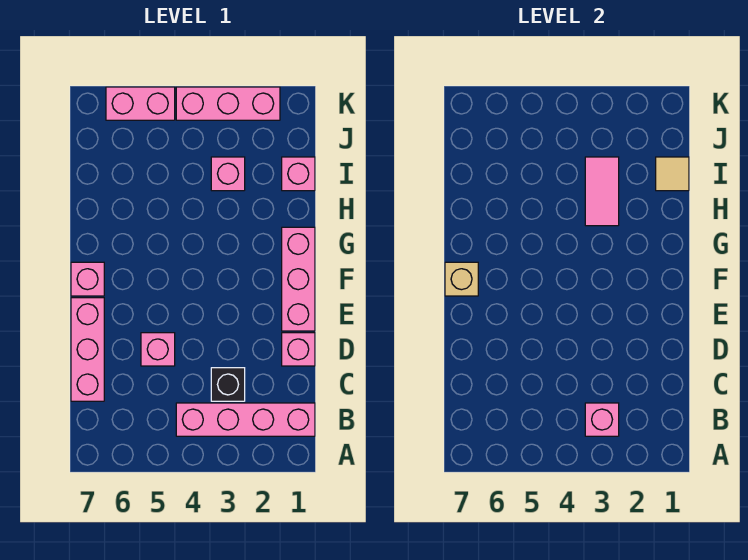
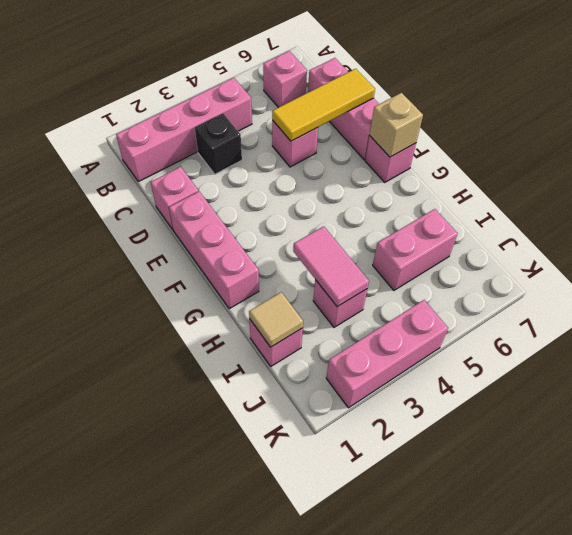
pink 1x1 brick [585,403,619,436] -> pink 1x1 brick moved to [263,51,307,108]
none -> yellow 1x3 tile [272,69,375,141]
pink 1x2 brick [106,87,175,120] -> pink 1x2 brick moved to [373,209,458,290]

